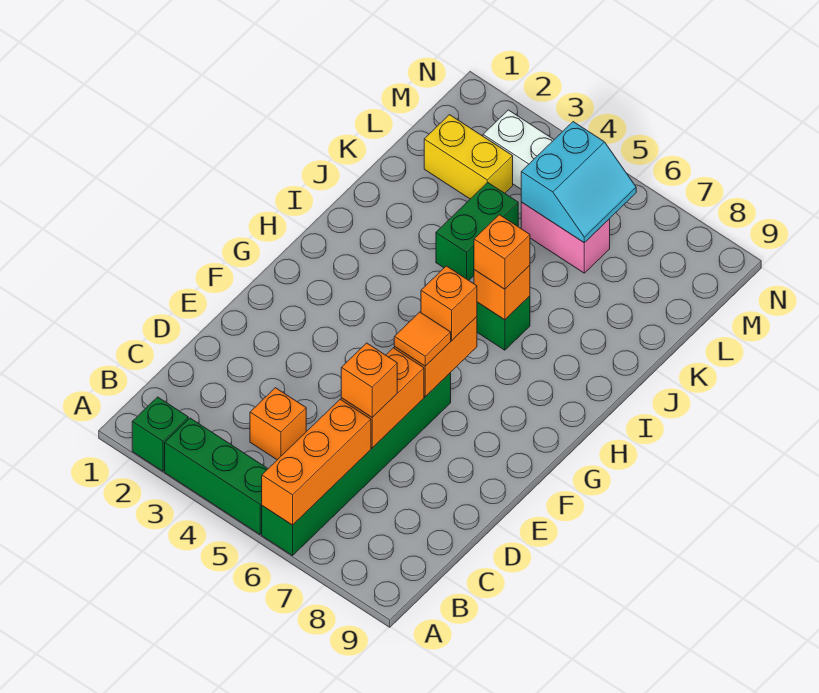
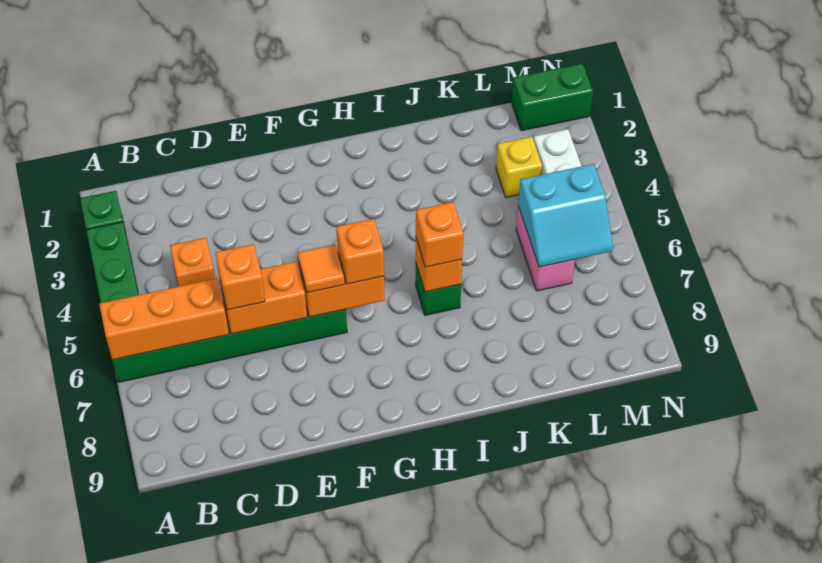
green 1x2 brick [436,182,518,280] -> green 1x2 brick moved to [512,63,593,131]
yellow 1x2 brick [424,115,513,199] -> yellow 1x1 brick [496,137,542,197]

